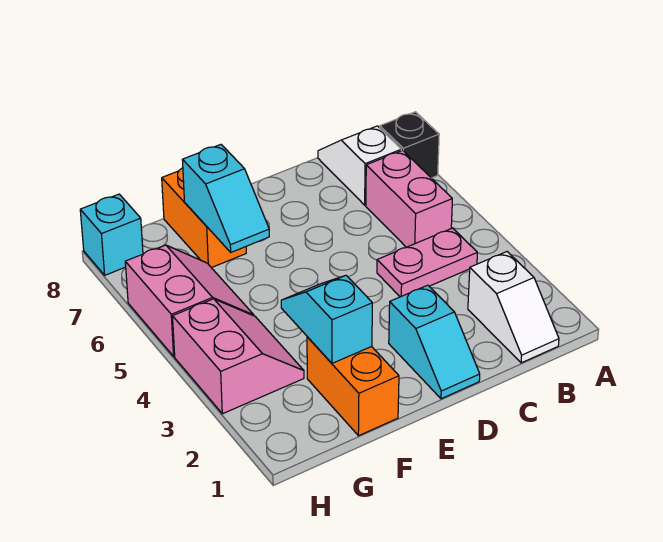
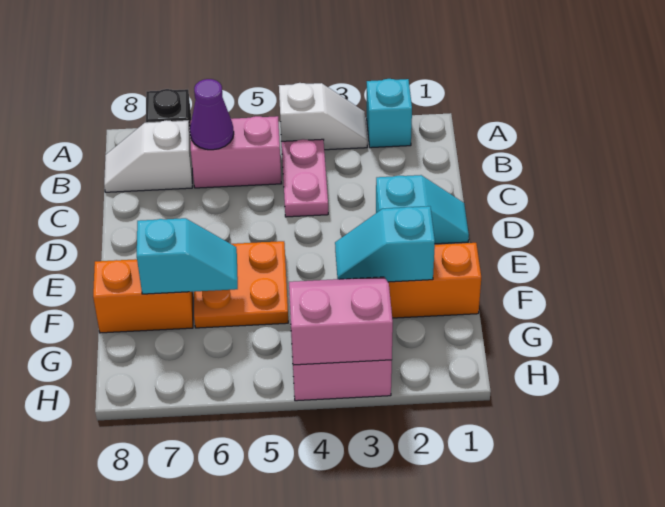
white 1x2 slope [468,252,559,363] -> white 1x2 slope moved to [279,83,367,150]
none -> purple 1x1 cone [190,79,234,150]
none -> orange 2x2 plate [194,241,288,328]
pink 2x2 slope [125,245,254,356] -> pink 2x2 slope moved to [289,277,393,365]
cyan 1x1 brick [80,194,143,275] -> cyan 1x1 brick moved to [367,79,412,148]

